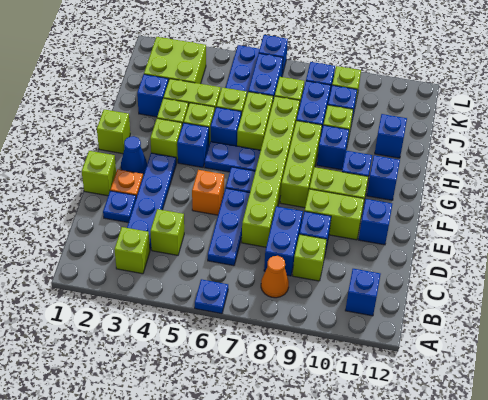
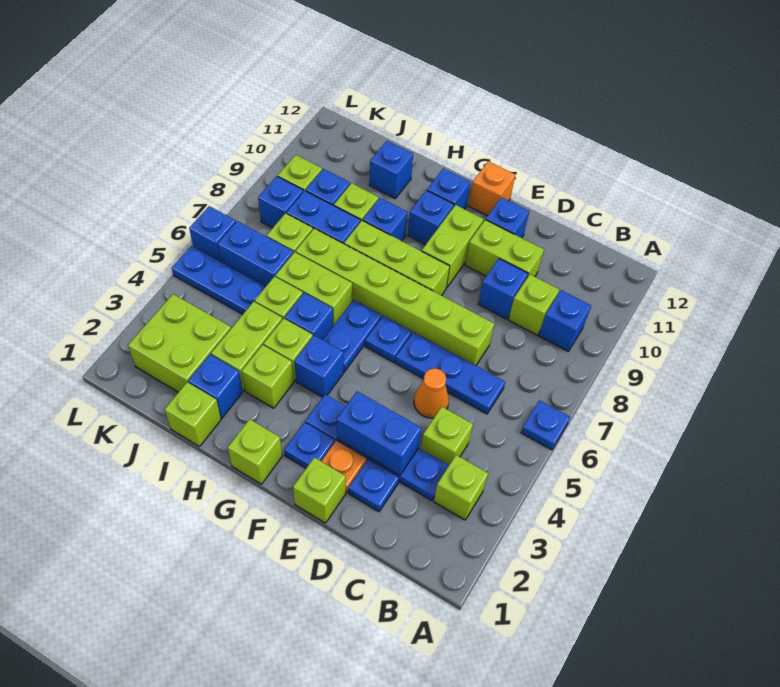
orange 1x1 cone [261,256,289,298] -> orange 1x1 cone moved to [414,368,449,418]
blue 1x1 brick [345,269,381,316] -> blue 1x1 brick moved to [539,290,591,351]
blue 1x2 brick [264,206,303,276] -> blue 1x2 brick moved to [337,391,422,476]
orange 1x1 brick [192,170,224,215] -> orange 1x1 brick moved to [469,161,515,216]
lime 1x2 brick [305,189,364,240] -> lime 1x2 brick turned to [465,220,544,277]
blue 1x1 cone [121,136,147,174] -> blue 1x1 plate [284,422,334,468]
lime 1x1 brick [150,118,182,163] -> lime 1x1 brick moved to [165,382,221,447]

